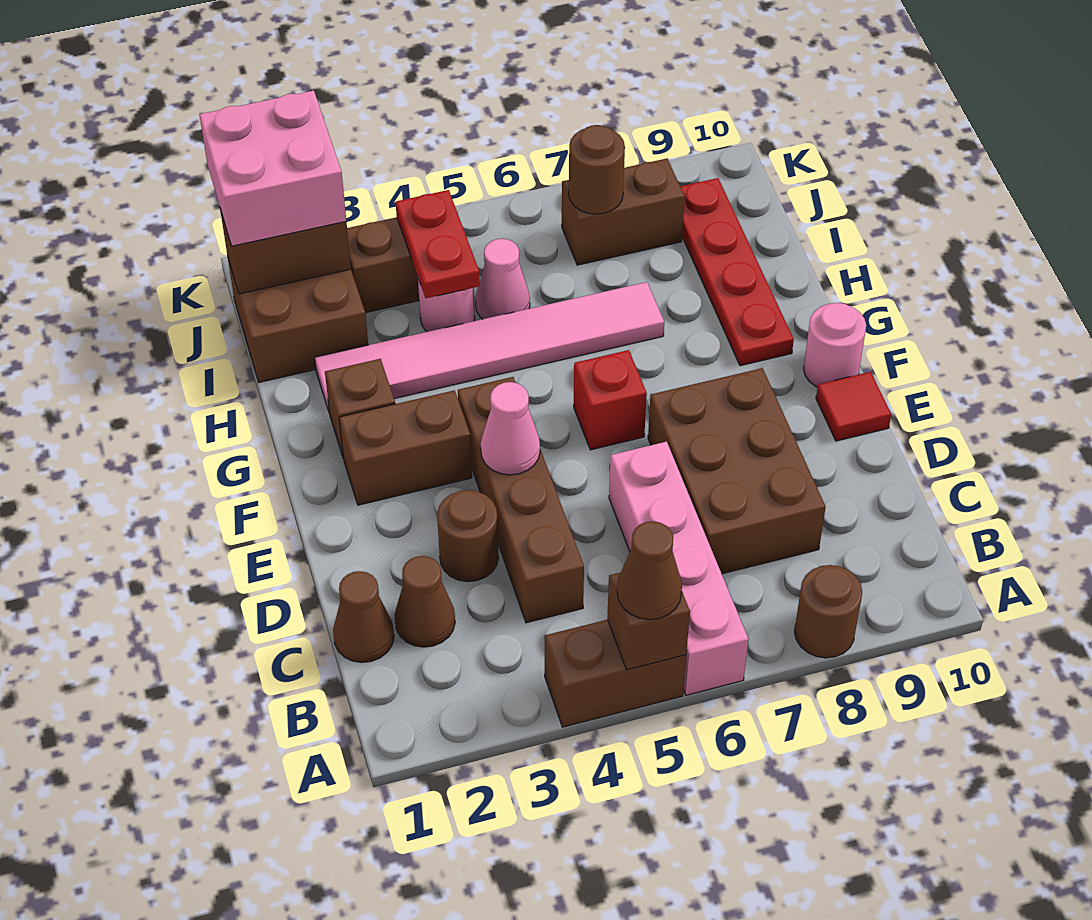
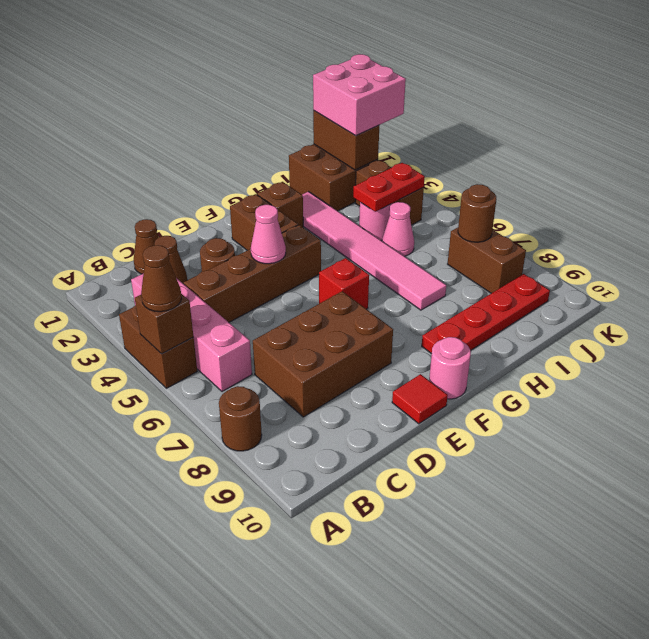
pink 1x4 brick [609,442,749,695] -> pink 1x4 brick turned to [131,273,252,392]

